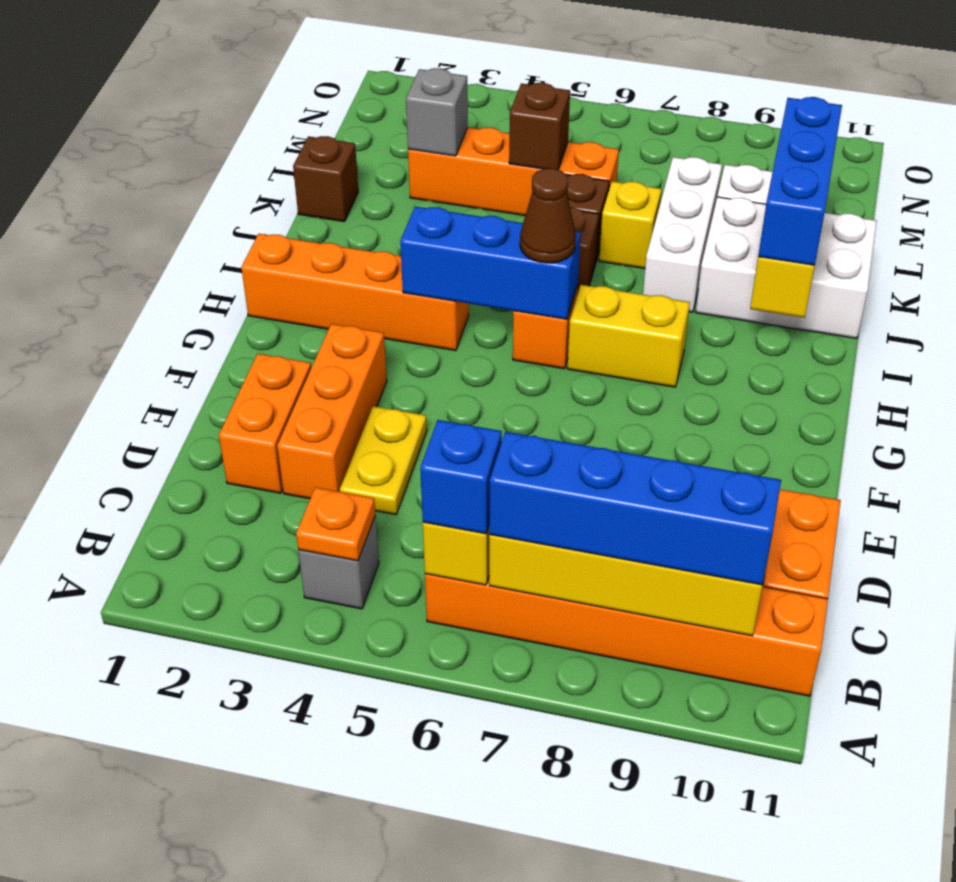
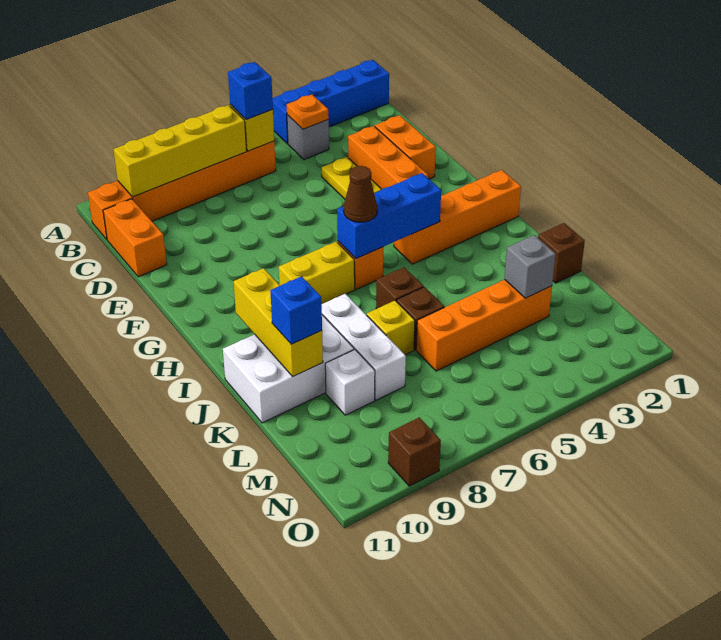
blue 1x4 brick [489,432,781,585] -> blue 1x4 brick moved to [272,60,389,144]
blue 1x3 brick [758,97,842,265] -> blue 1x1 brick [270,276,322,344]
brown 1x1 brick [509,83,570,170] -> brown 1x1 brick moved to [388,417,441,486]

